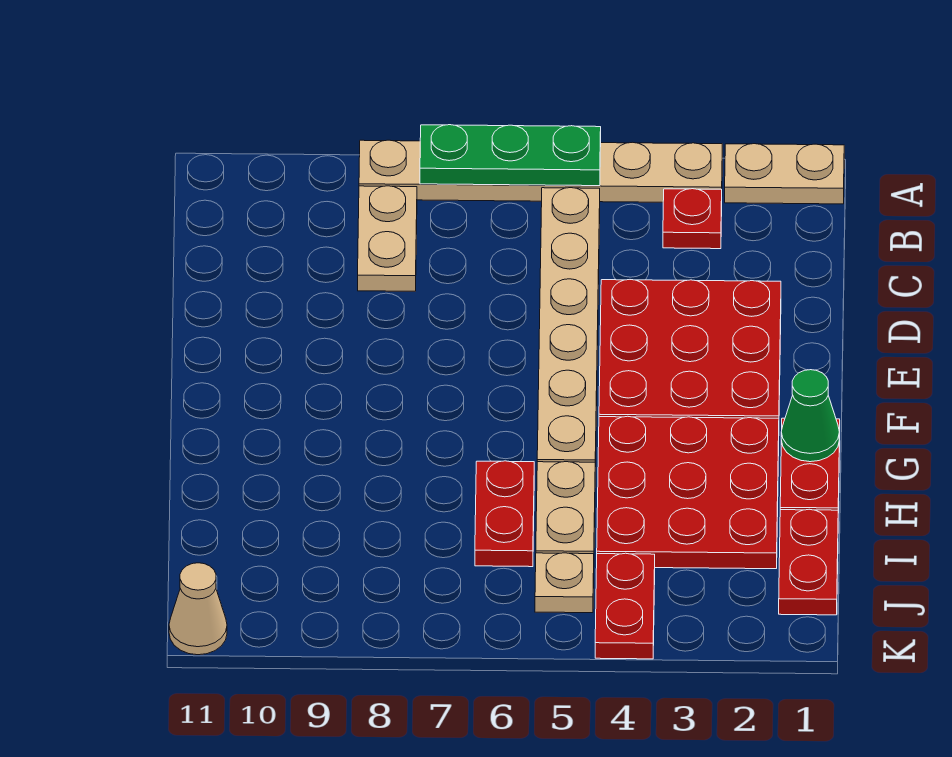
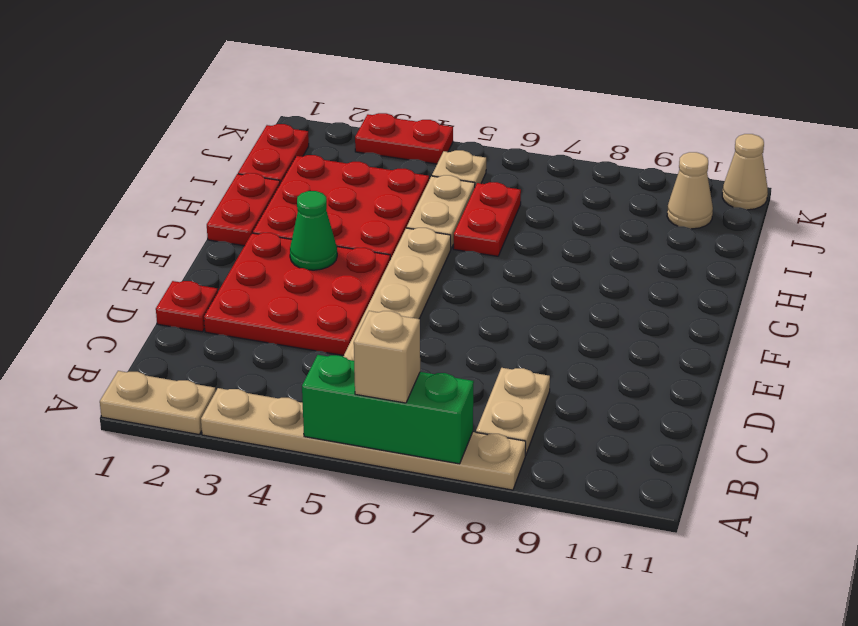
green 1x3 plate [420,125,601,186] -> green 1x3 brick [302,355,474,464]
none -> tan 1x1 brick [354,311,420,403]
red 1x1 plate [663,189,722,249] -> red 1x1 plate moved to [156,281,218,332]
green 1x1 cone [781,370,839,462] -> green 1x1 cone moved to [290,191,337,270]
red 1x2 plate [595,553,655,659] -> red 1x2 plate turned to [355,113,453,164]
none -> tan 1x1 cone [667,152,713,229]

